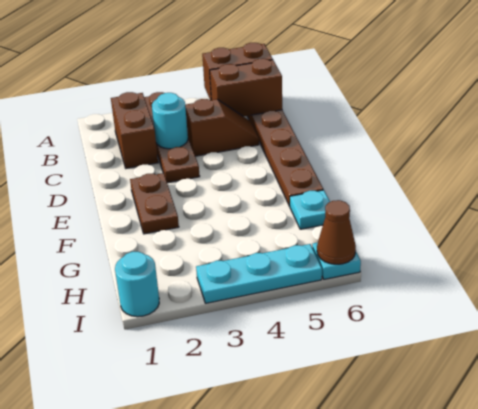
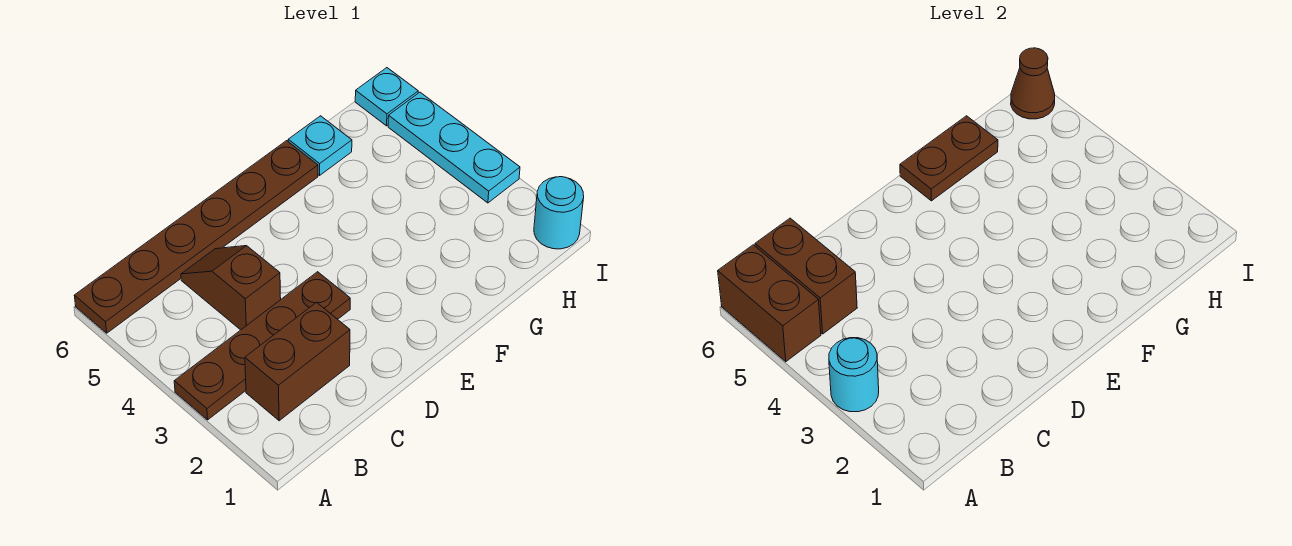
cyan 1x1 round brick [152,93,188,149] -> cyan 1x1 round brick moved to [829,338,879,412]
brown 1x2 plate [130,173,179,234] -> brown 1x2 plate moved to [900,116,998,201]

